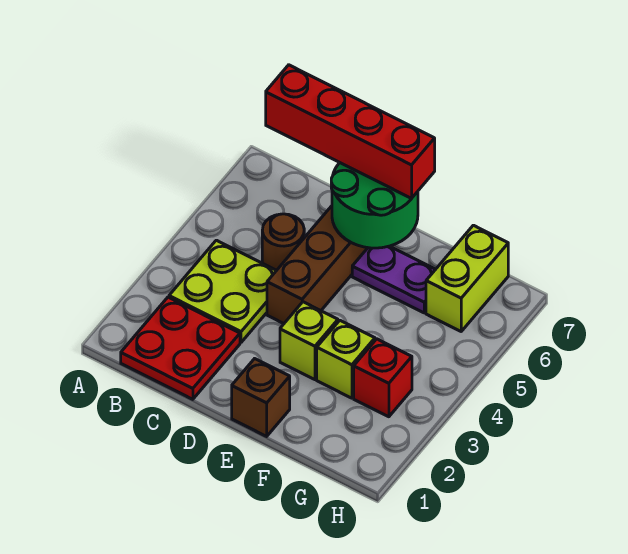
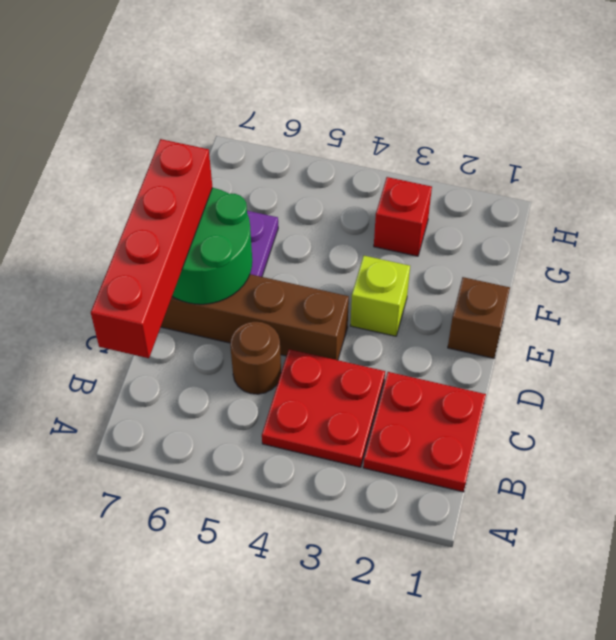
lime 2x2 plate [169,240,277,342] -> red 2x2 plate [262,349,385,467]
lime 1x1 brick [317,321,375,398] -> none
lime 1x2 brick [426,225,508,331] -> none

